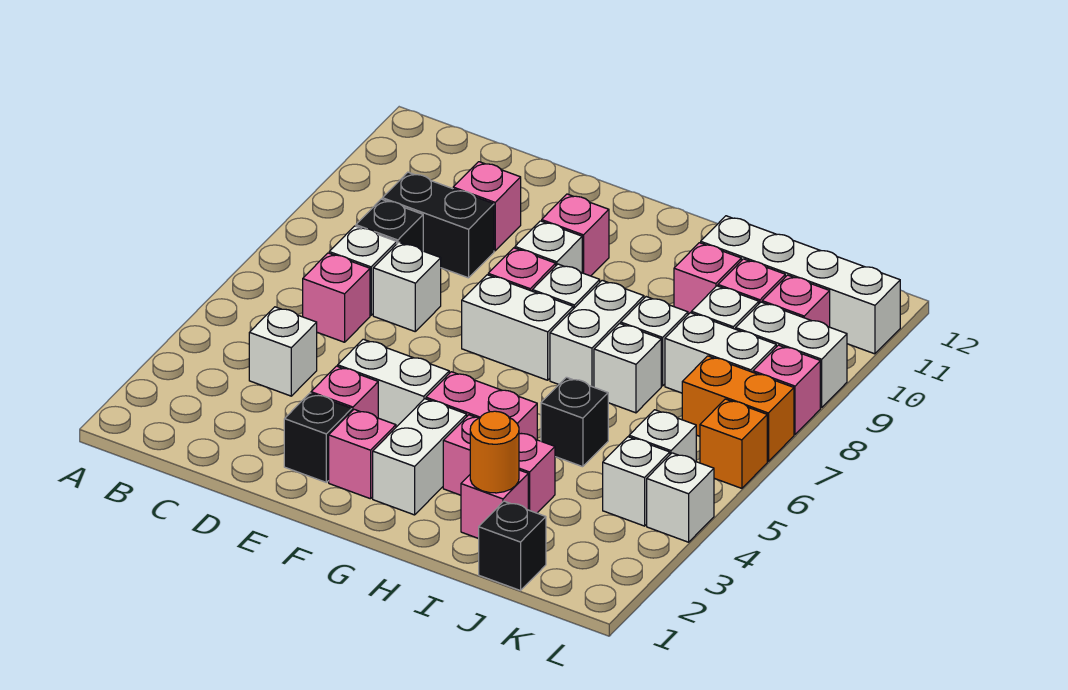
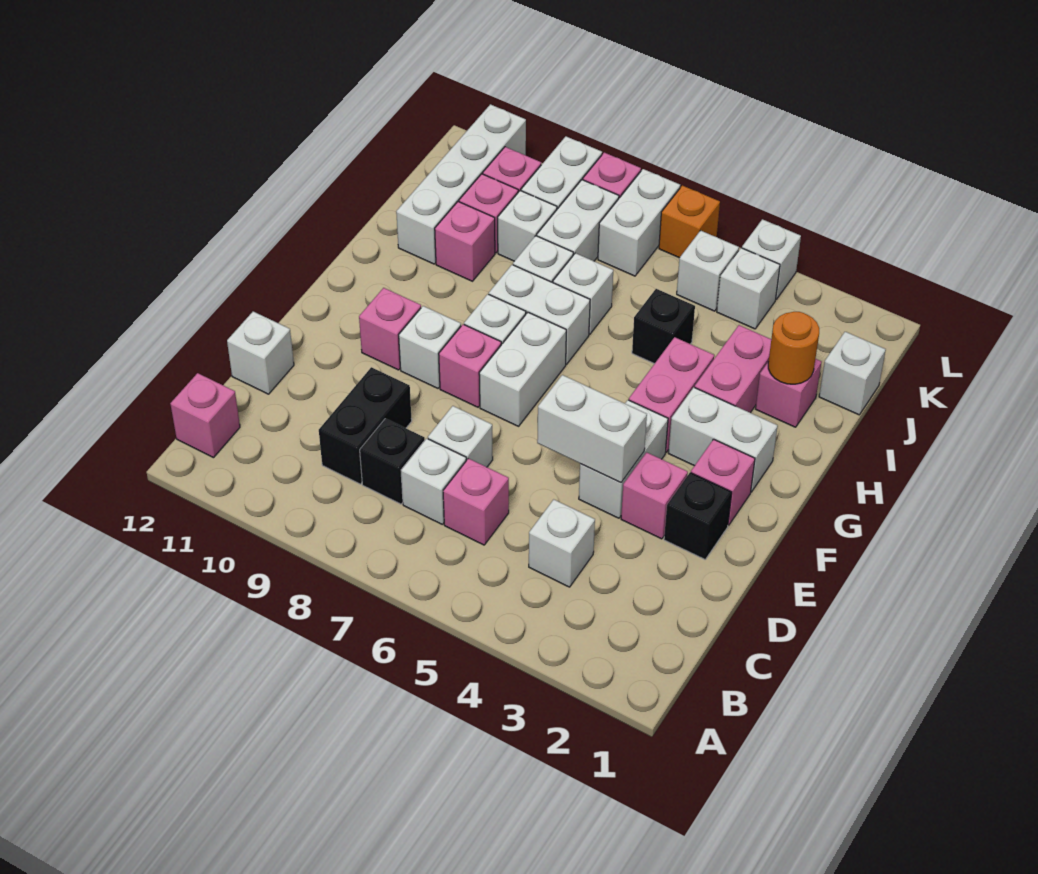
pink 1x1 brick [453,162,521,251] -> pink 1x1 brick moved to [170,373,240,458]
none -> white 1x1 brick [227,312,294,394]
none -> white 1x2 brick [537,375,647,482]
black 1x1 brick [479,501,546,591] -> white 1x1 brick [819,332,886,415]
orange 1x2 brick [682,356,794,462] -> white 1x2 brick [598,169,680,276]

